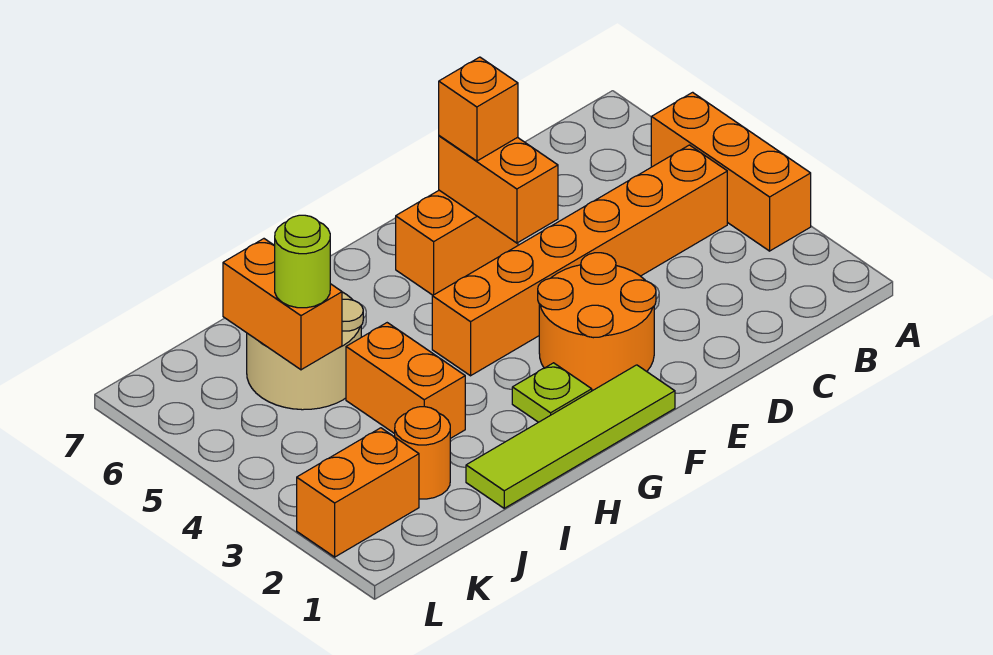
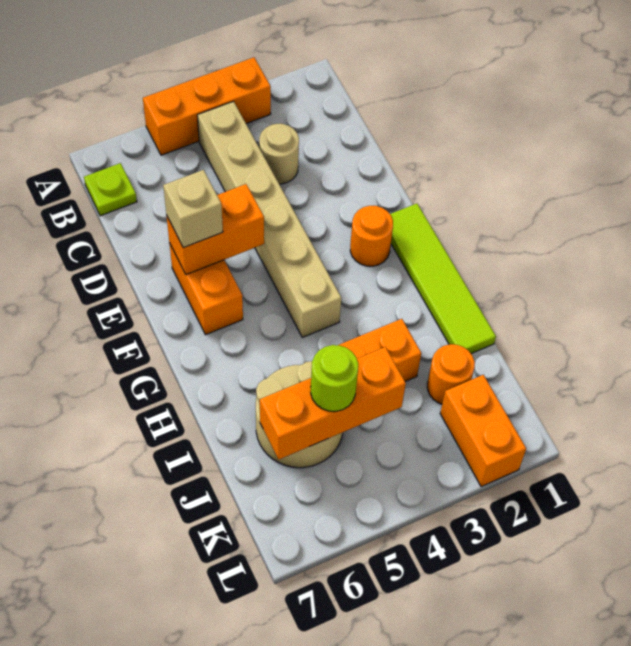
orange 1x6 brick [432,145,727,376] -> tan 1x6 brick [197,101,341,338]
none -> tan 1x1 round brick [259,124,299,184]
orange 2x2 round brick [538,253,656,390] -> orange 1x1 round brick [350,206,393,266]
orange 1x1 brick [439,57,518,161] -> tan 1x1 brick [163,170,223,248]
lime 1x1 plate [512,363,592,422] -> lime 1x1 plate moved to [84,163,137,216]
orange 1x2 brick [223,239,342,370] -> orange 1x3 brick [260,347,406,459]

